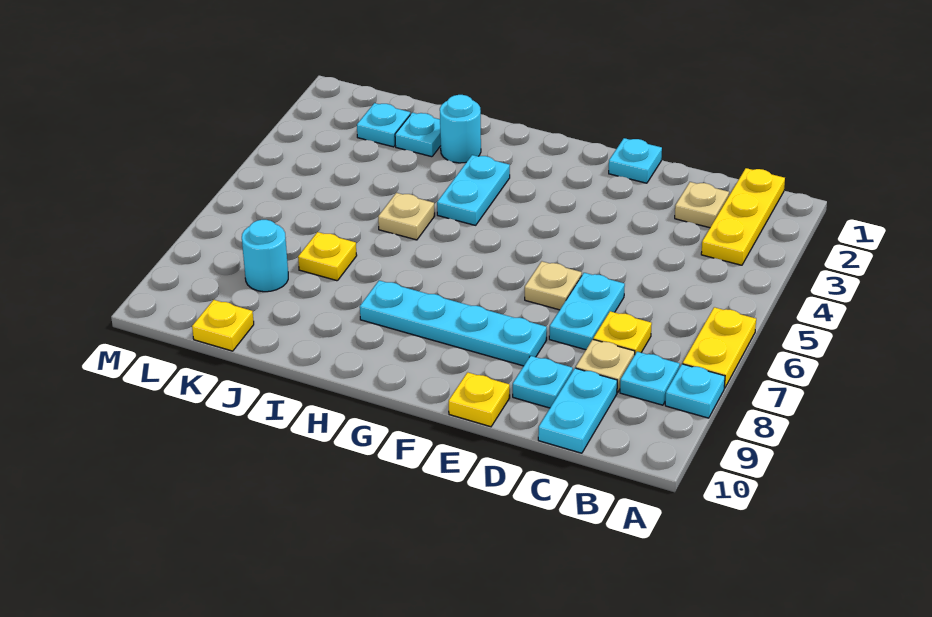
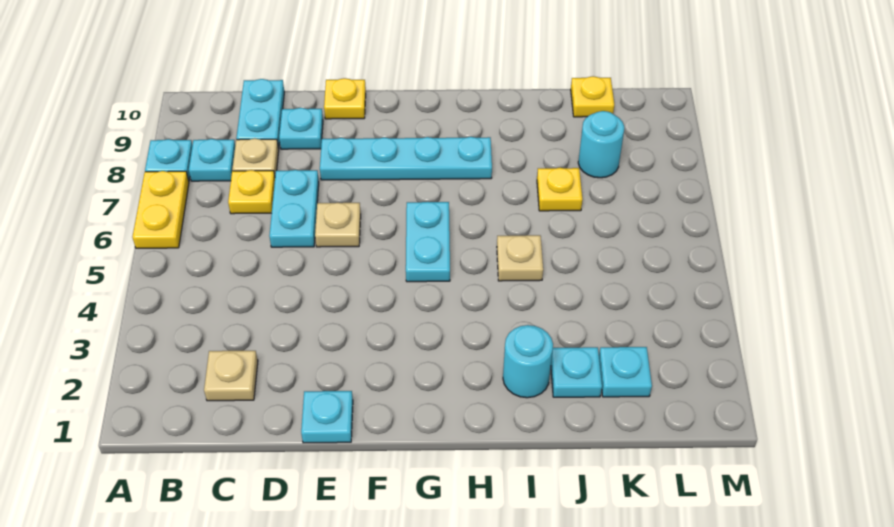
yellow 1x3 plate [701,168,785,265] -> none
cyan 1x2 plate [437,155,510,225] -> cyan 1x2 plate moved to [406,202,450,282]

